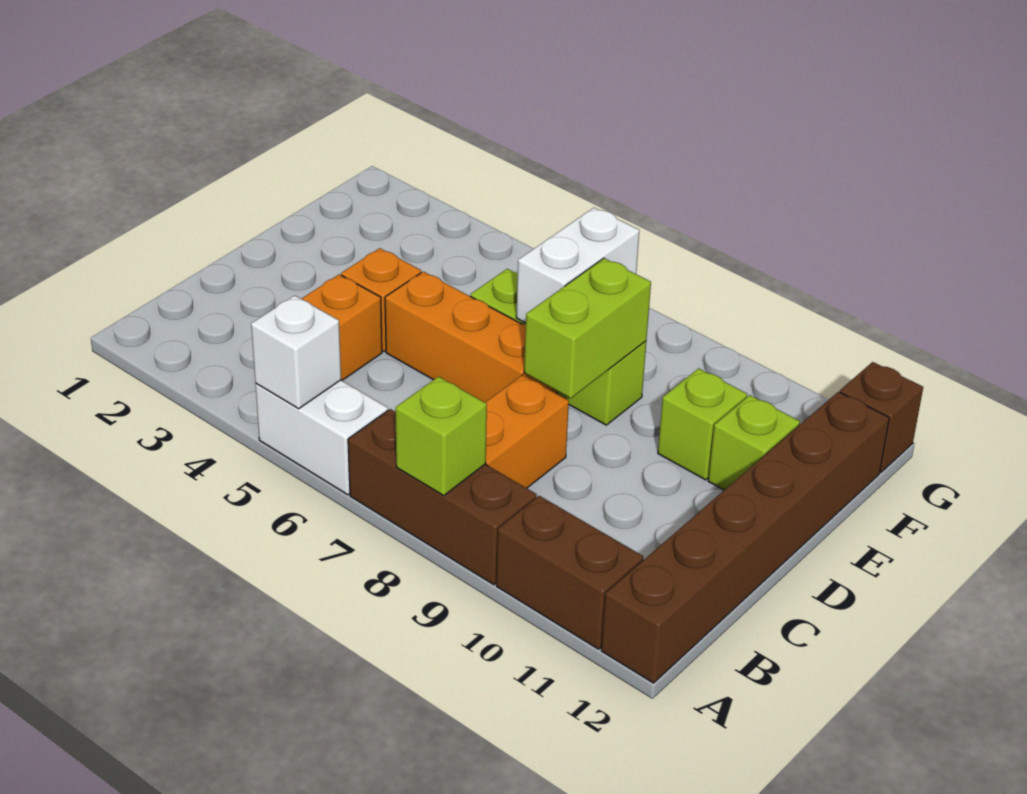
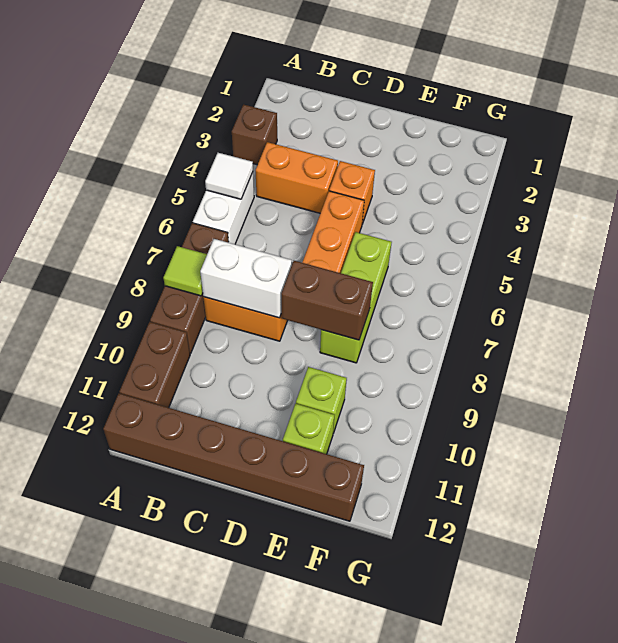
white 1x1 brick [251,295,341,409] -> white 1x1 tile [205,153,253,199]
lime 1x1 brick [395,377,487,496] -> lime 1x1 tile [163,246,207,296]
lime 1x2 brick [524,258,651,398] -> brown 1x2 brick [281,261,373,340]
white 1x2 brick [516,208,639,323] -> white 1x2 brick moved to [200,239,292,318]
brown 1x1 brick [840,362,923,472] -> brown 1x1 brick moved to [232,104,277,165]

